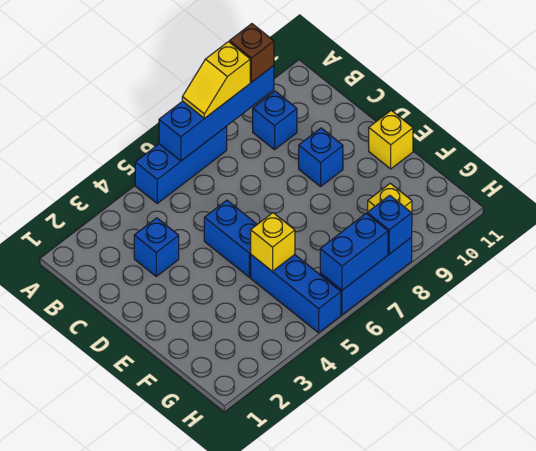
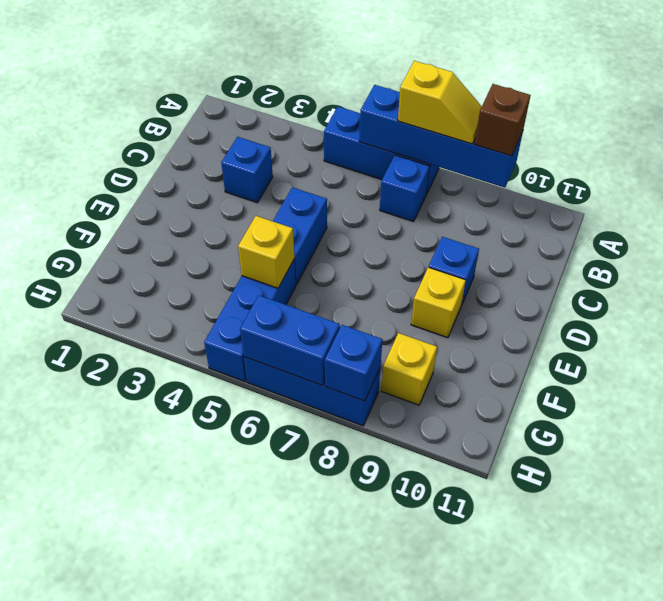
yellow 1x2 slope [182,42,250,118] -> yellow 1x2 slope turned to [398,61,482,144]
blue 1x1 brick [253,91,297,150] -> blue 1x1 brick moved to [380,155,430,222]
yellow 1x1 brick [369,110,413,169] -> yellow 1x1 brick moved to [411,267,466,338]

